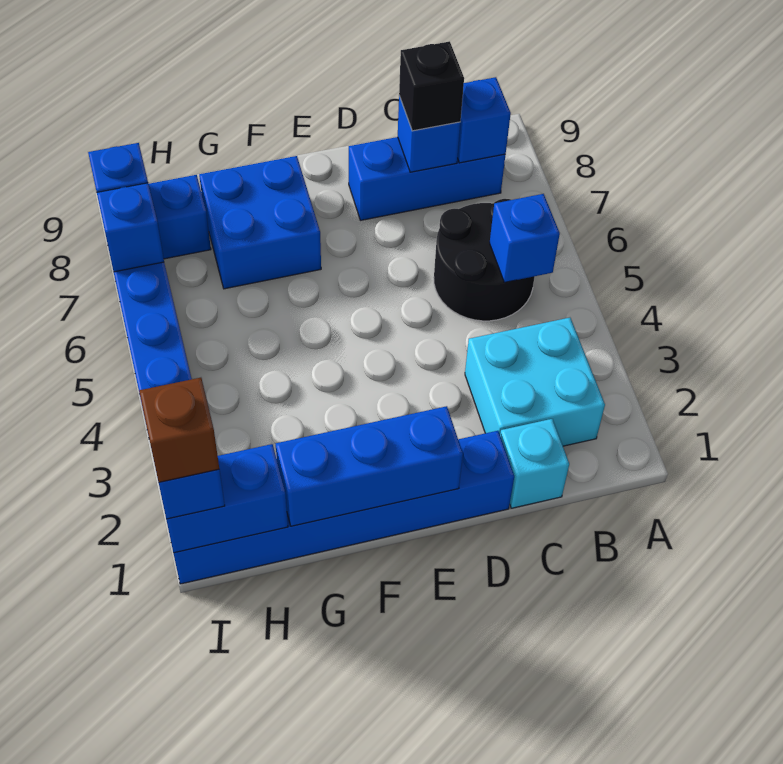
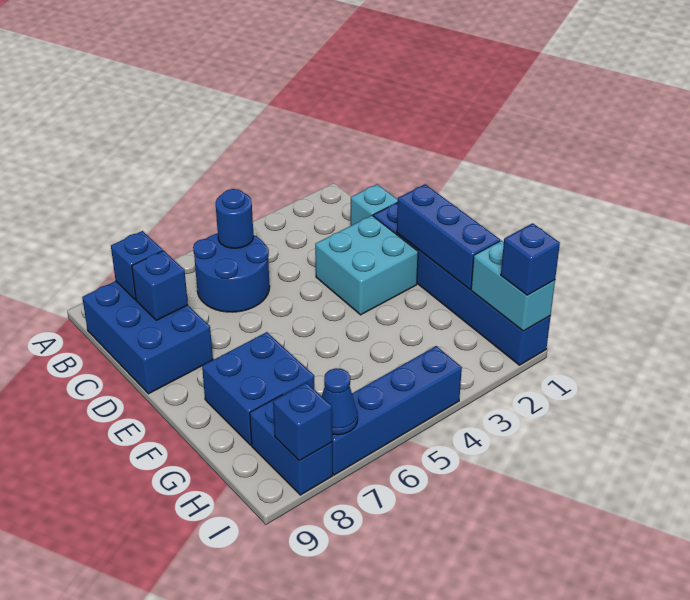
cyan 2x2 brick [465,318,605,446] -> cyan 2x2 brick moved to [315,216,418,315]
black 2x2 round brick [434,199,535,321] -> blue 2x2 round brick [193,233,270,312]
blue 1x1 brick [490,194,560,283] -> blue 1x1 round brick [216,189,253,248]
blue 1x3 brick [349,137,505,220] -> blue 2x3 brick [82,281,213,394]
black 1x1 brick [399,41,464,131] -> none
blue 1x2 brick [166,444,288,553] -> cyan 1x2 brick [471,241,555,331]
brown 1x1 brick [139,378,219,482] -> none
blue 1x1 brick [97,183,164,272] -> blue 1x1 cone [322,368,358,435]

